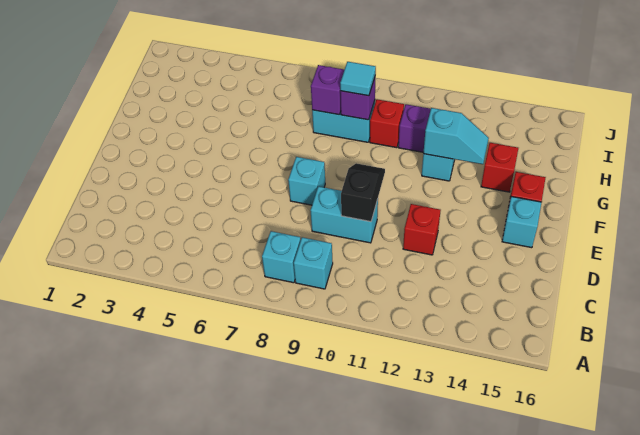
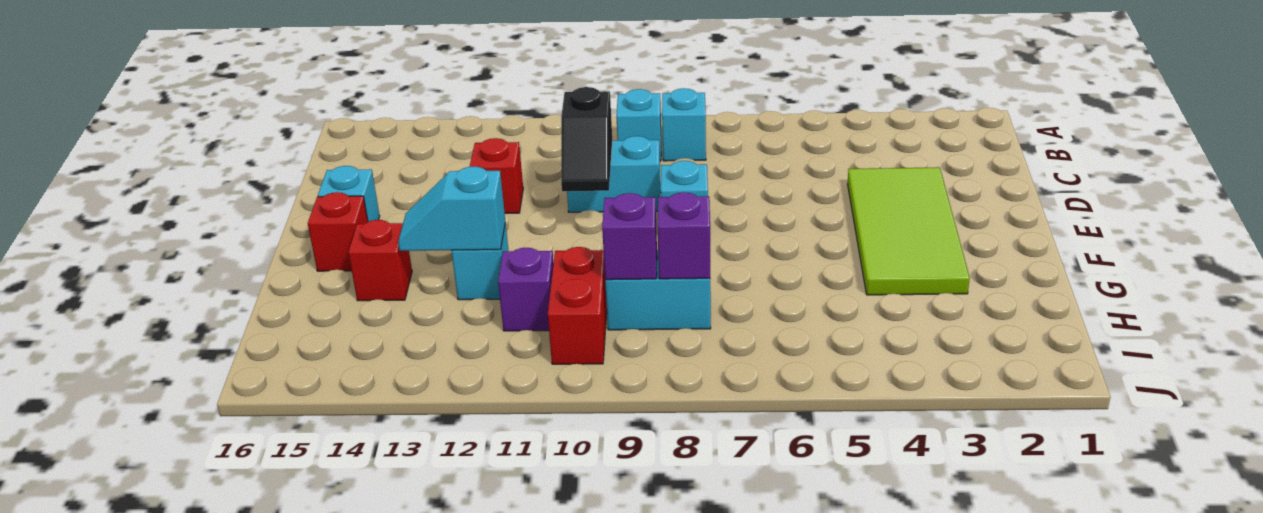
none -> lime 2x4 tile [848,167,970,295]
cyan 1x1 tile [340,62,376,96] -> none
red 1x1 brick [370,99,404,148] -> red 1x2 brick [548,247,607,364]

